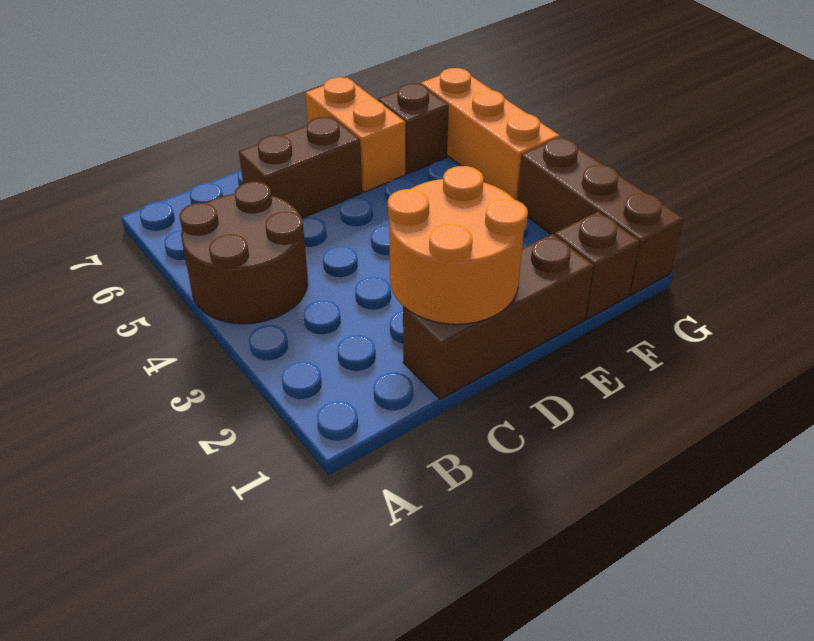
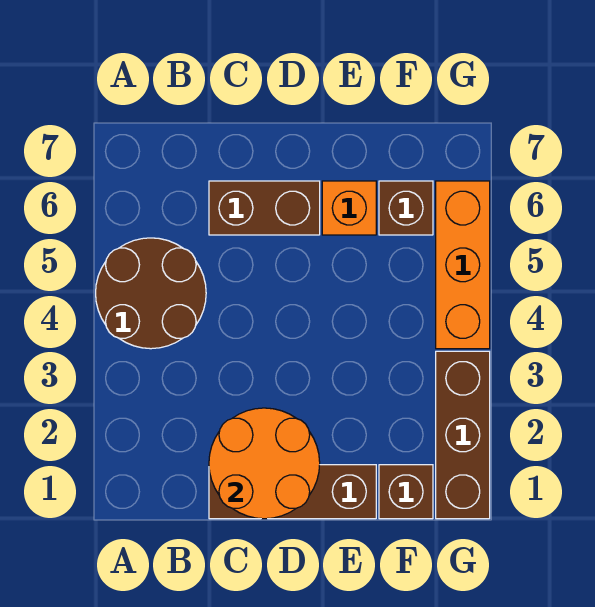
orange 1x2 brick [305,77,406,192] -> orange 1x1 brick [322,181,376,235]

